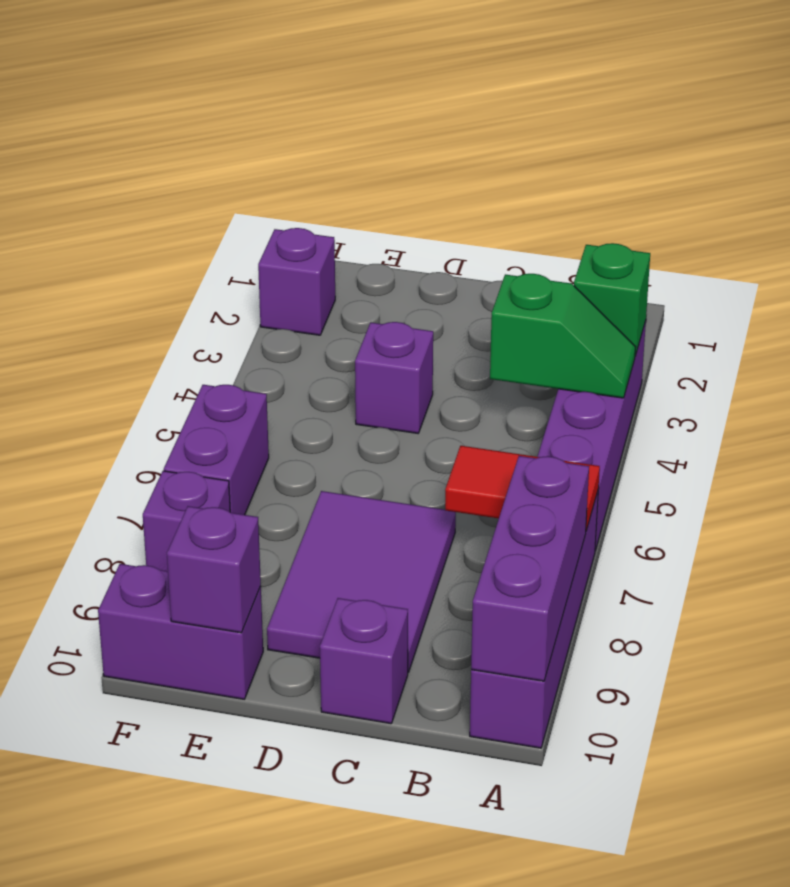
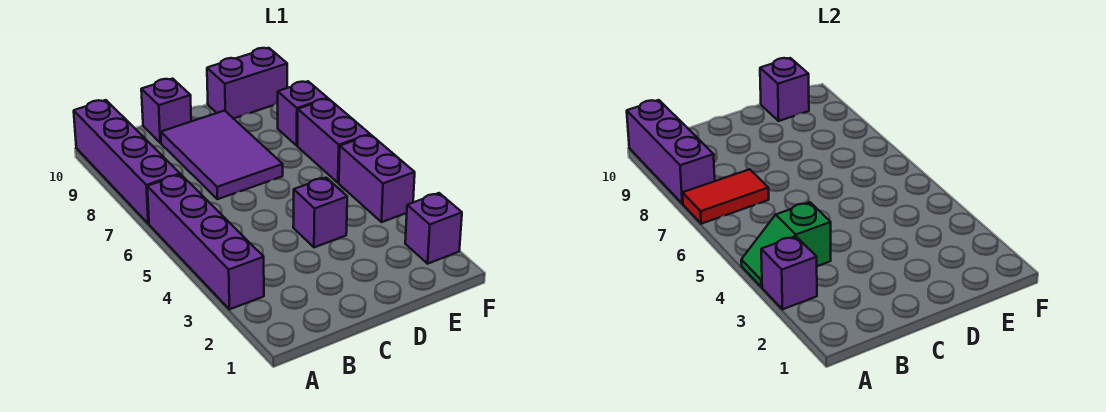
green 1x1 brick [574,243,650,356] -> purple 1x1 brick [761,236,817,309]
none -> purple 1x2 brick [339,135,415,222]

